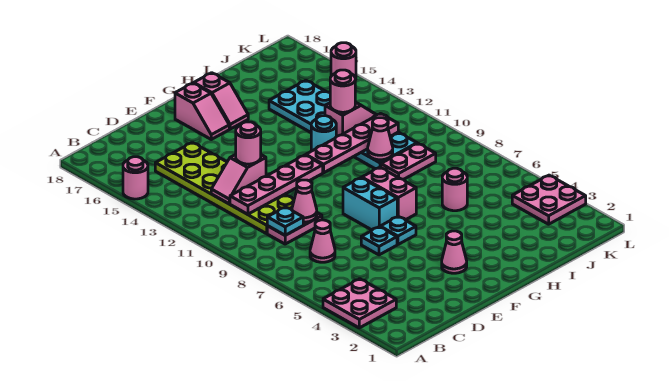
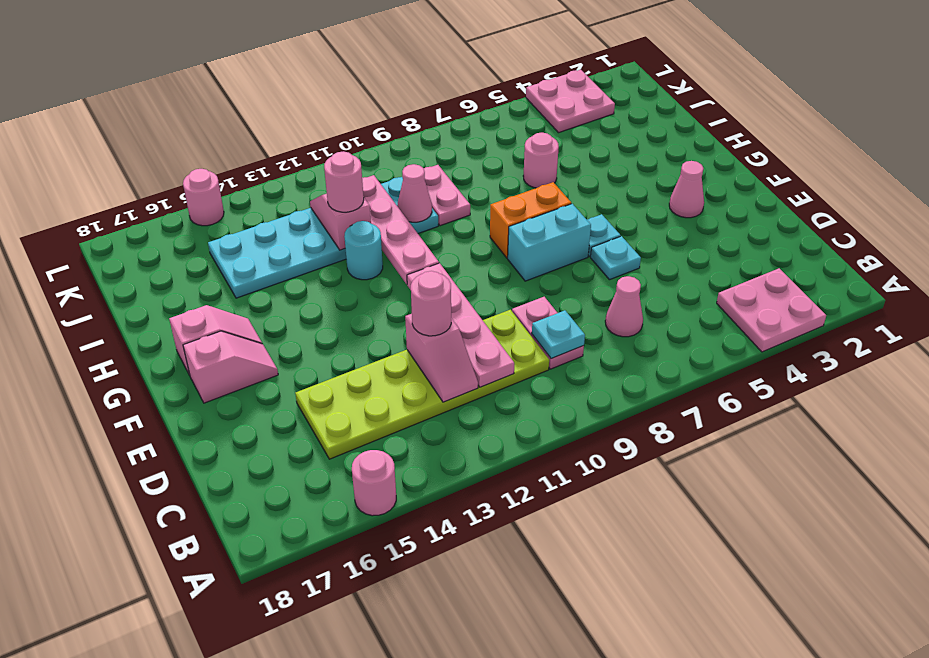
pink 1x1 cone [292,180,317,222] -> none
pink 1x2 brick [362,167,416,220] -> orange 1x2 brick [490,182,571,258]

